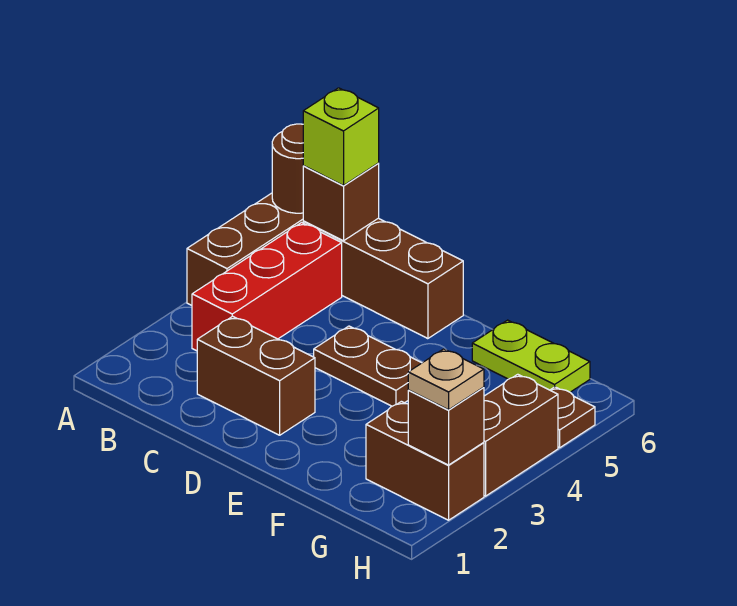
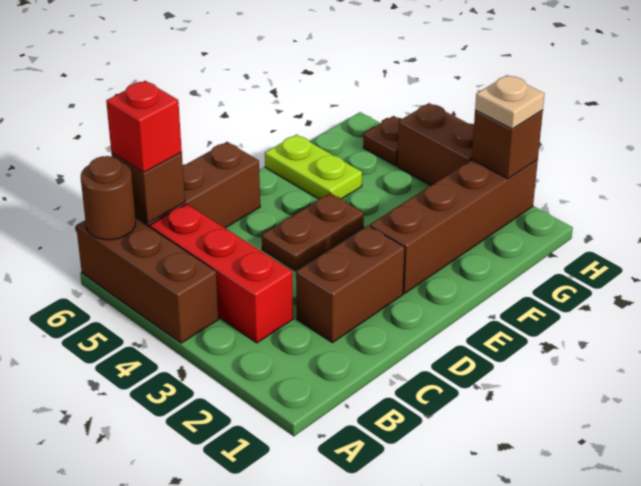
lime 1x1 brick [303,88,379,186] -> red 1x1 brick [106,81,182,172]
lime 1x2 plate [472,320,590,392] -> lime 1x2 plate turned to [265,135,362,199]
brown 1x2 brick [366,401,484,520] -> brown 1x4 brick [370,160,538,294]

